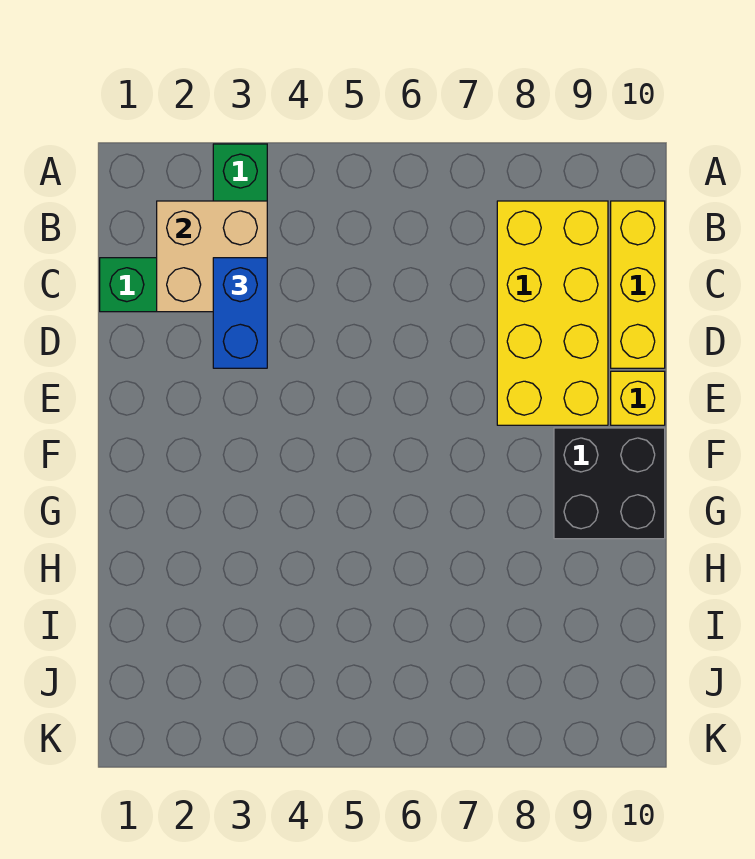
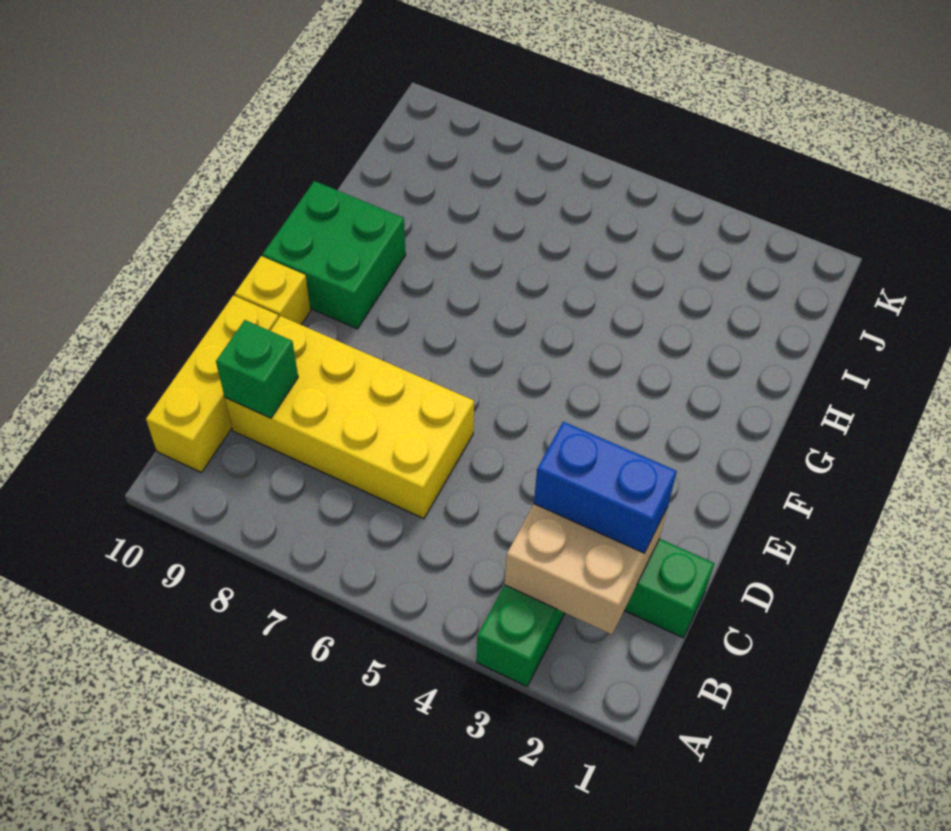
yellow 2x4 brick [497,201,608,425] -> yellow 2x4 brick turned to [225,316,474,519]
blue 1x2 brick [213,258,267,368] -> blue 1x2 brick turned to [534,422,677,553]
none -> green 1x1 brick [216,320,298,418]
black 2x2 brick [554,428,665,539] -> green 2x2 brick [263,181,406,329]

